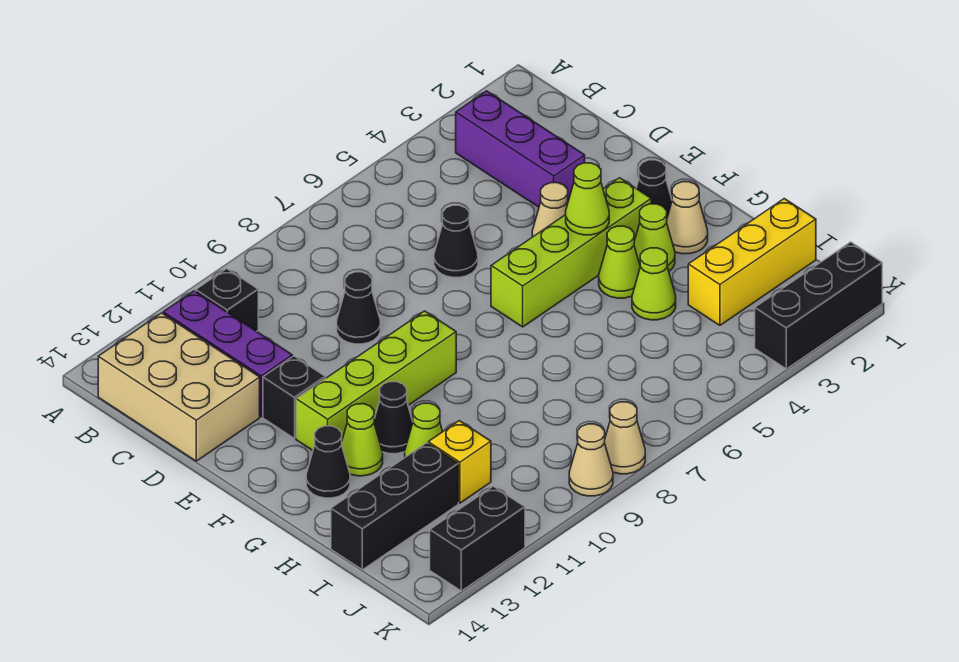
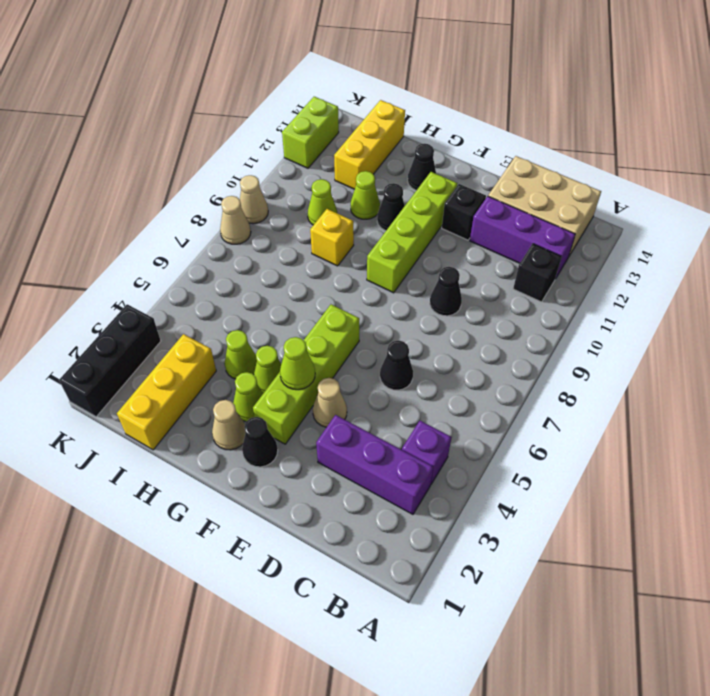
none -> purple 1x1 brick [402,421,452,484]
lime 1x1 cone [342,404,383,476] -> lime 1x1 cone moved to [308,179,337,225]
yellow 1x1 brick [428,421,491,503] -> yellow 1x1 brick moved to [310,209,354,266]
black 1x3 brick [331,443,458,570] -> yellow 1x3 brick [334,100,405,189]
black 1x2 brick [430,486,525,591] -> lime 1x2 brick [282,97,339,168]

